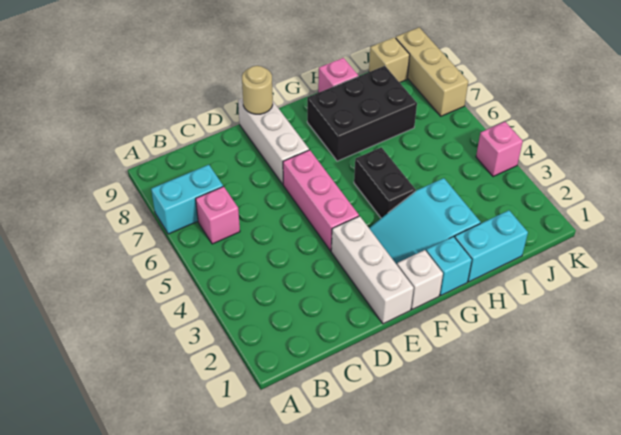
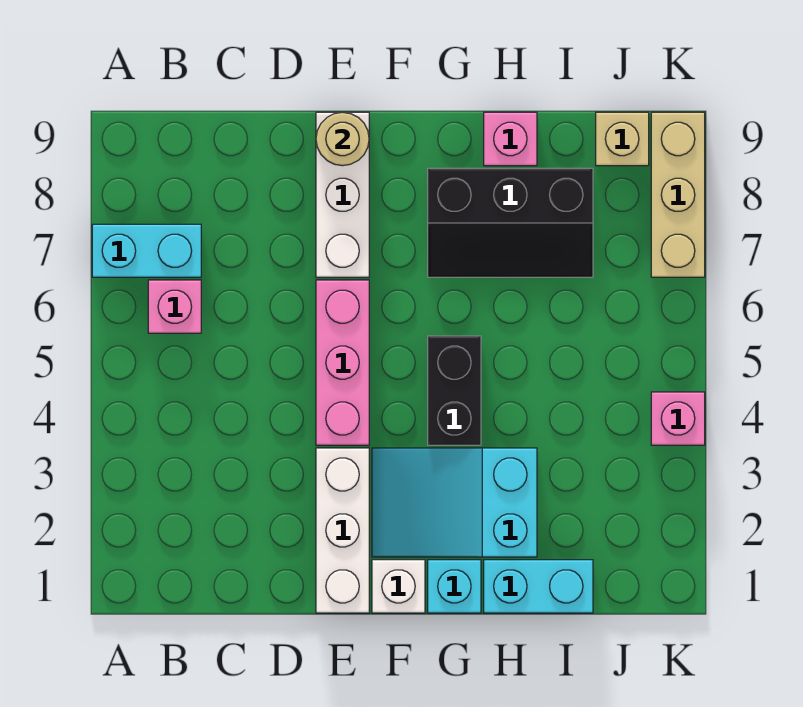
black 2x3 brick [307,66,417,161] -> black 2x3 slope [428,168,593,277]

